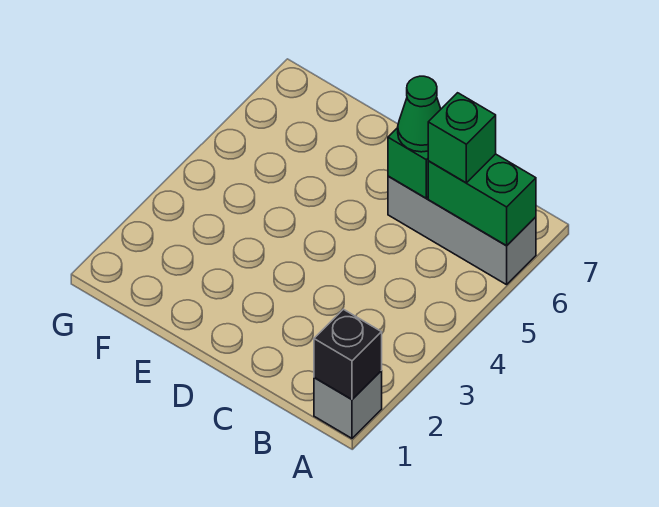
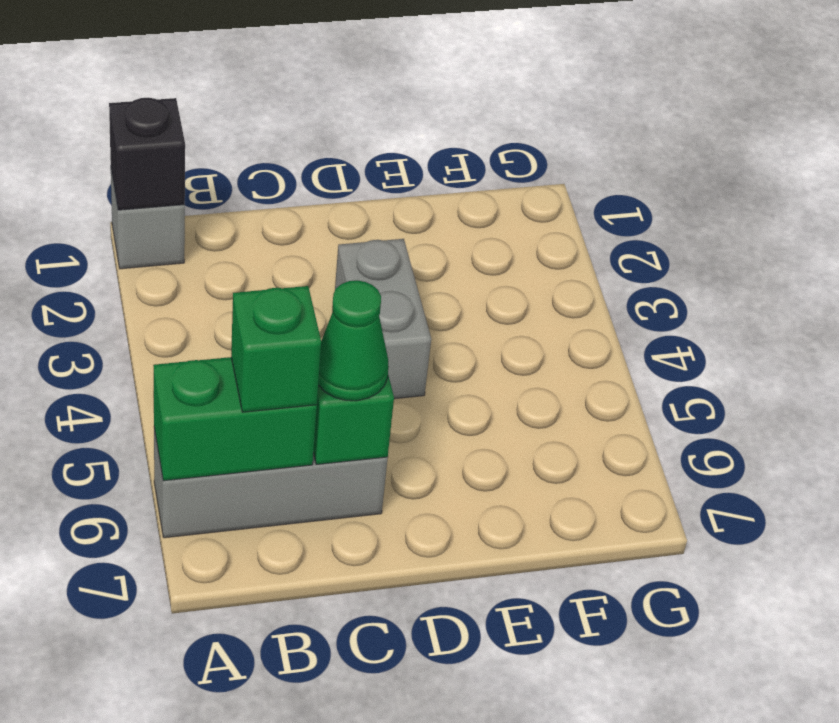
none -> grey 1x2 brick [335,239,431,399]

